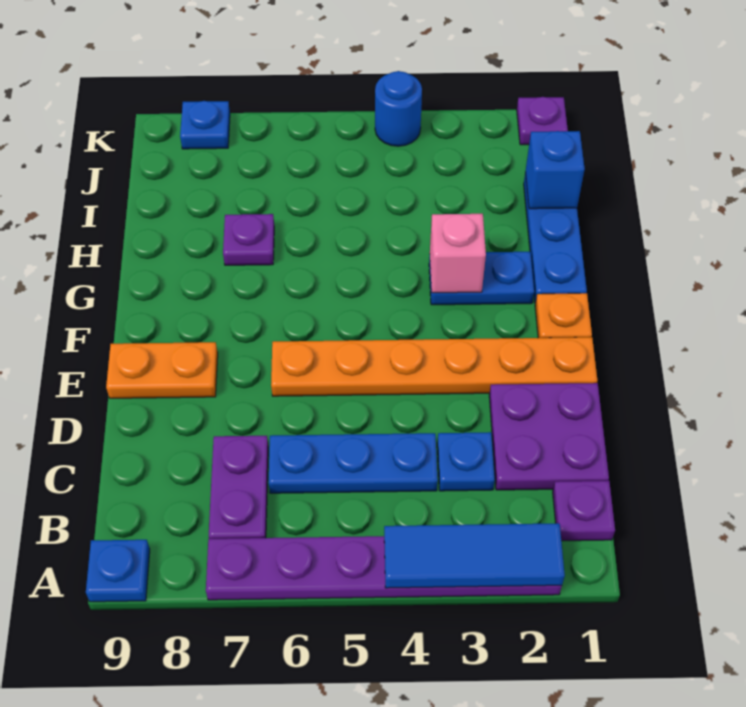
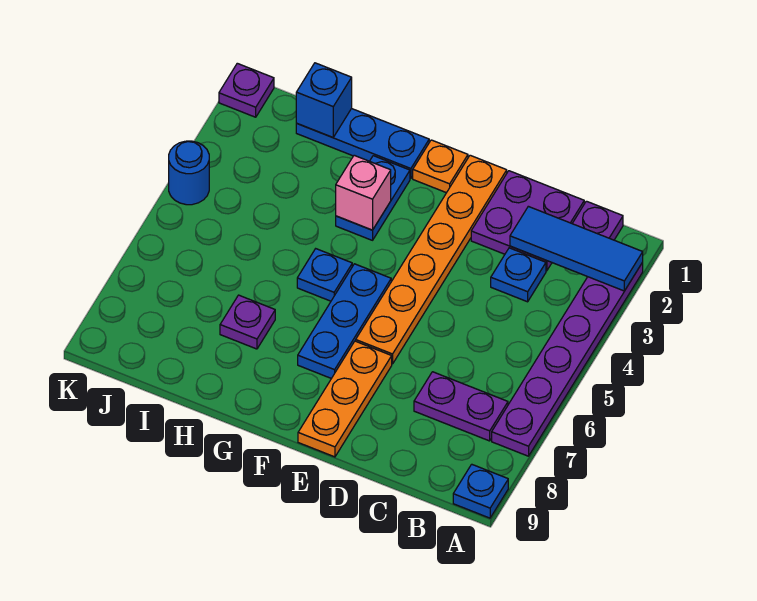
blue 1x3 tile [384,523,565,588] -> blue 1x3 tile turned to [510,206,643,291]
blue 1x3 plate [269,433,438,493] -> blue 1x3 plate moved to [298,264,391,378]
orange 1x2 plate [106,342,218,398] -> orange 1x3 plate [298,341,392,457]
blue 1x1 plate [180,101,230,149] -> blue 1x1 plate moved to [297,249,352,301]

